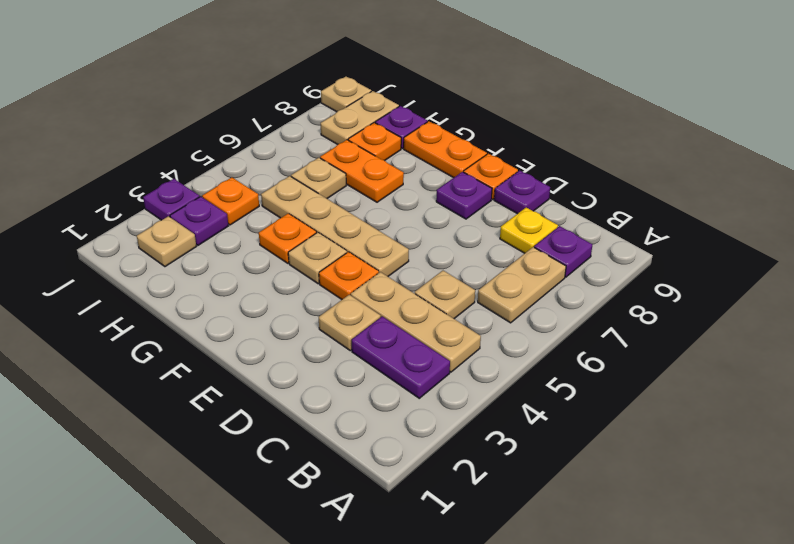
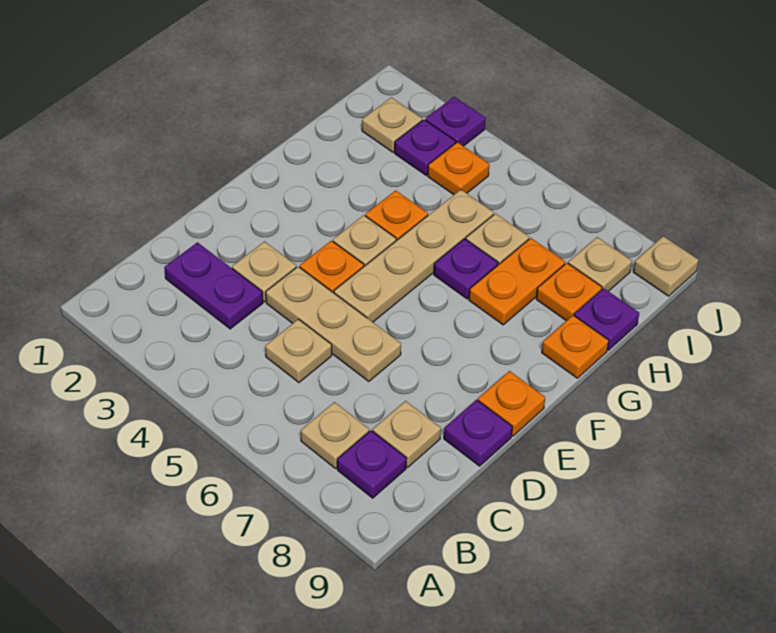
purple 1x2 plate [352,316,450,398] -> purple 1x2 plate turned to [164,242,263,329]
tan 1x3 plate [351,272,481,372] -> tan 1x3 plate turned to [266,267,401,382]
tan 1x2 plate [478,247,566,323] -> tan 1x1 plate [301,402,369,469]
yellow 1x1 plate [500,208,558,253] -> tan 1x1 plate [373,401,441,467]
purple 1x1 plate [436,172,492,219] -> purple 1x1 plate moved to [434,239,498,299]
orange 1x2 plate [404,121,487,178] -> orange 1x1 plate [542,315,609,378]
tan 1x2 plate [321,91,399,144] -> tan 1x1 plate [568,237,632,291]

